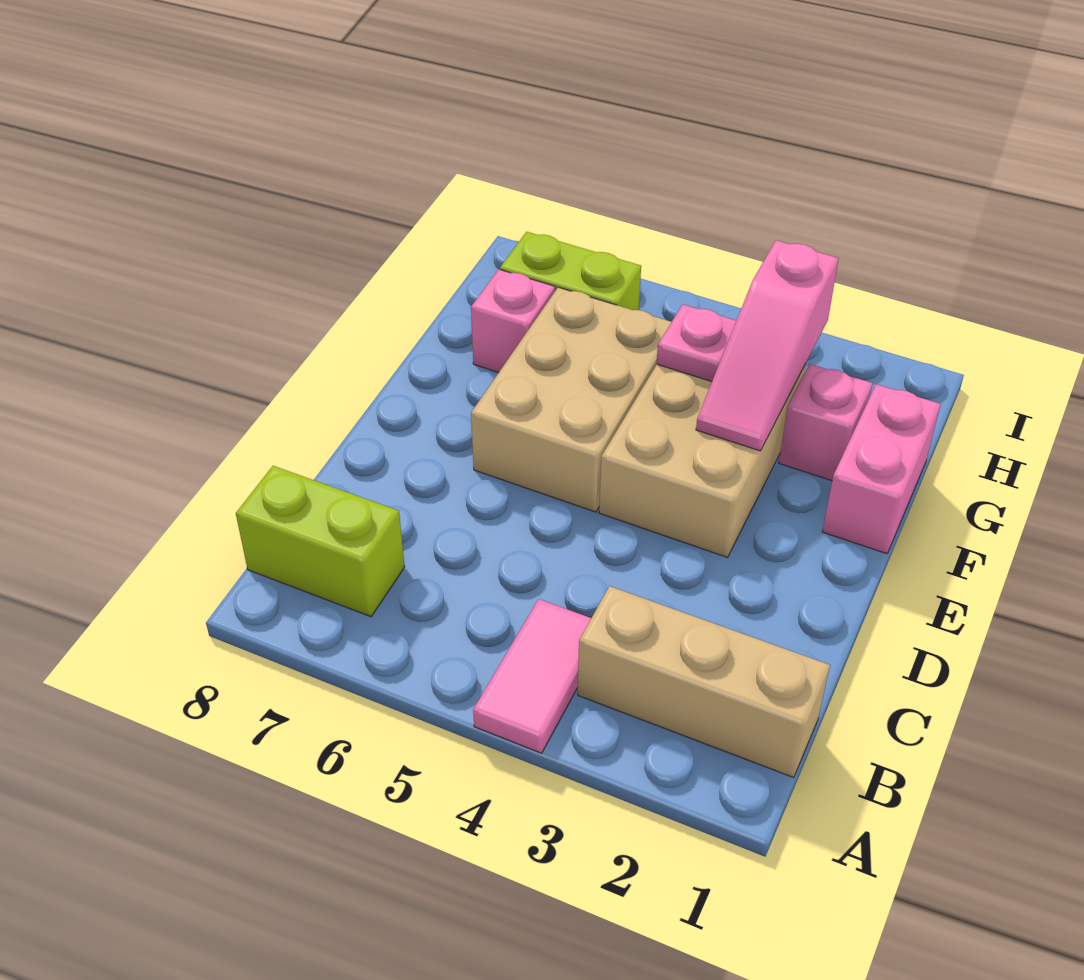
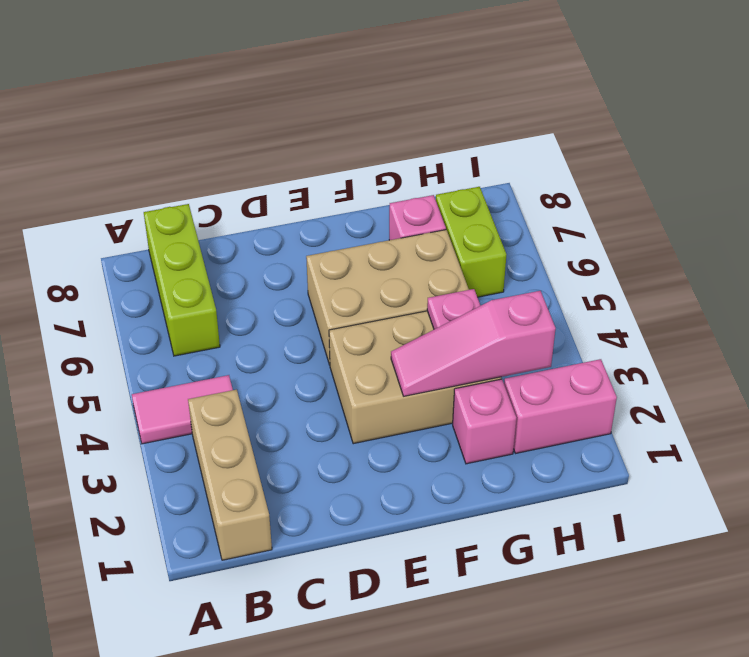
lime 1x2 brick [236,466,405,617] -> lime 1x3 brick [144,204,220,356]
pink 1x2 brick [822,384,941,554] -> pink 1x2 brick moved to [504,359,617,453]

